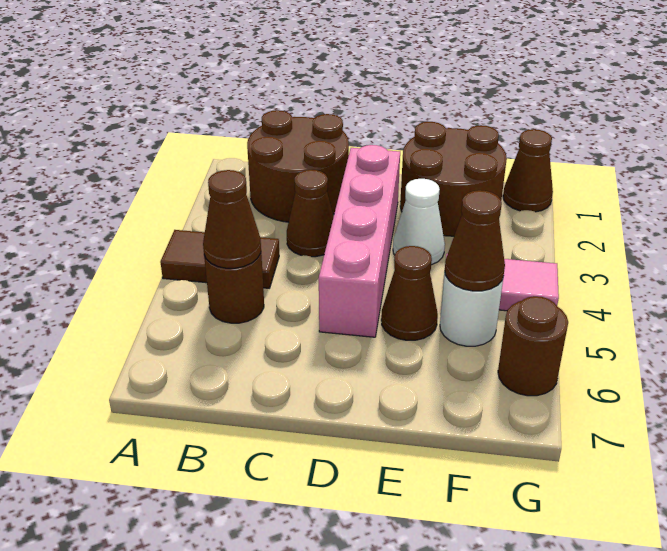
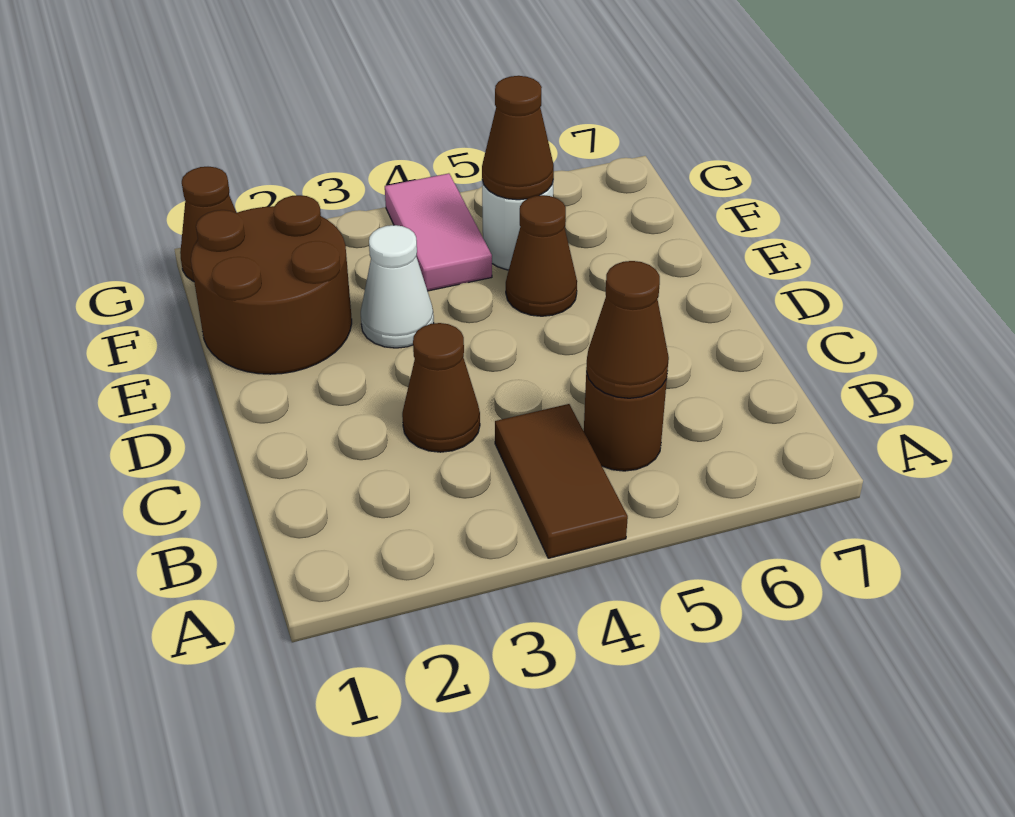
brown 2x2 round brick [247,110,349,222] -> none
pink 1x4 brick [319,145,400,337] -> none
brown 1x1 round brick [498,296,568,396] -> none

